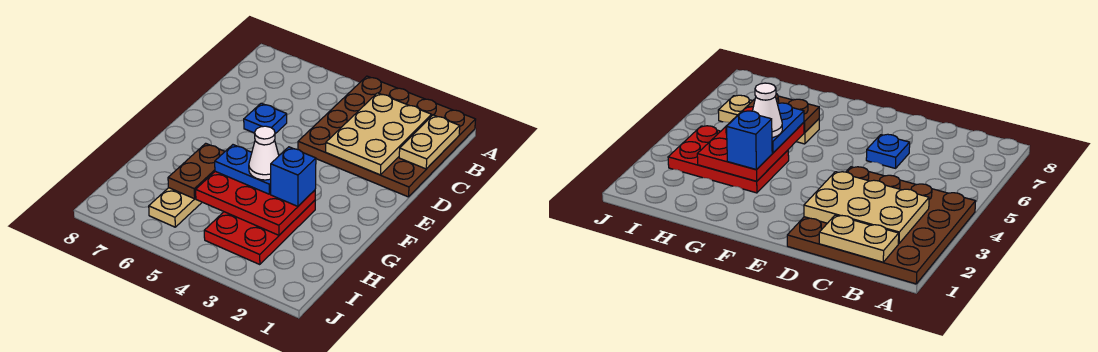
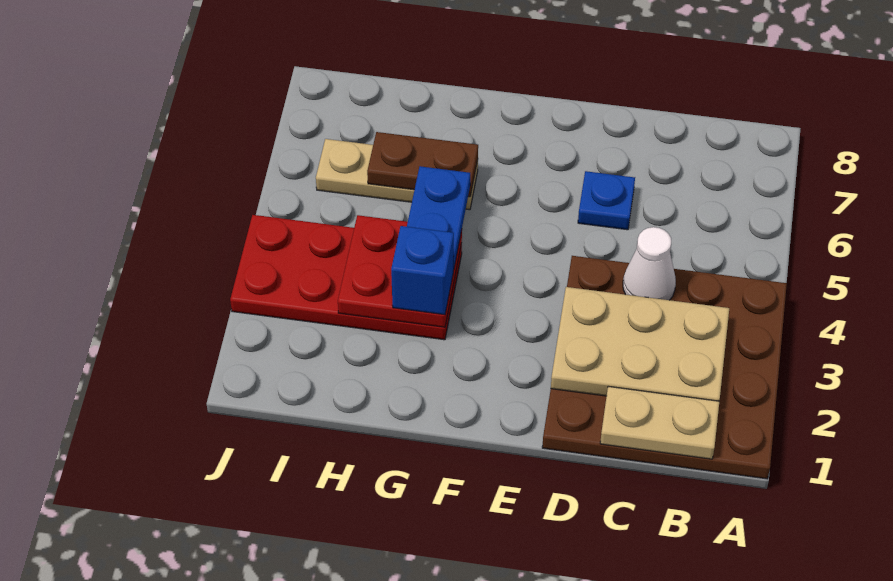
red 2x3 plate [204,200,315,265] -> red 2x4 plate [230,215,462,340]
red 2x3 plate [196,171,315,235] -> red 2x2 plate [338,215,462,327]
white 1x1 cone [249,126,279,180] -> white 1x1 cone moved to [623,227,676,300]

